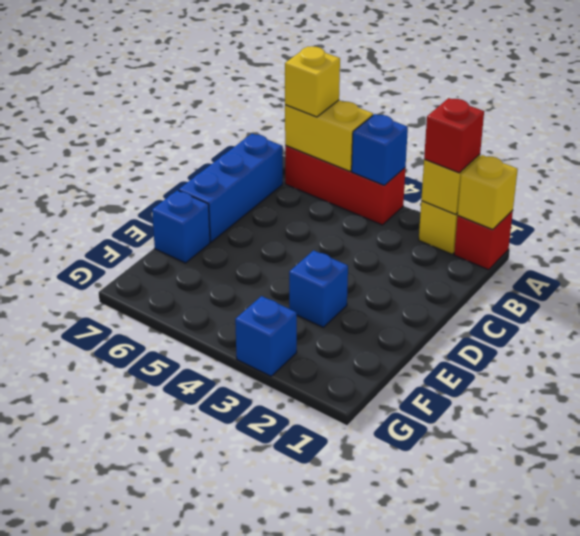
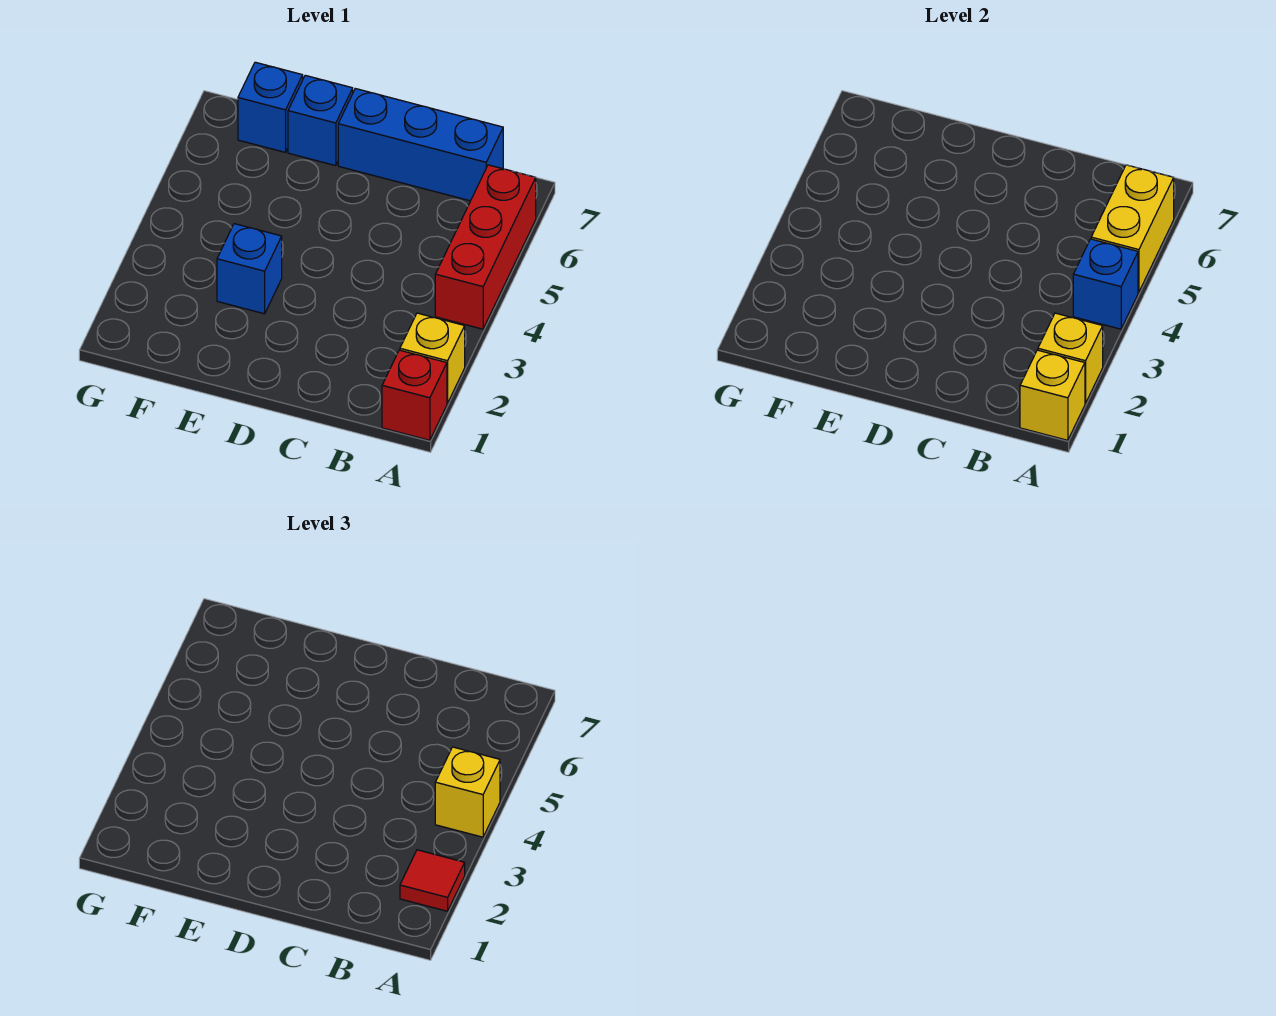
red 1x1 brick [424,98,484,173] -> red 1x1 tile [400,850,465,911]
yellow 1x1 brick [285,46,340,117] -> yellow 1x1 brick moved to [435,747,500,837]
blue 1x1 brick [235,296,297,376] -> blue 1x1 brick moved to [238,62,303,152]

